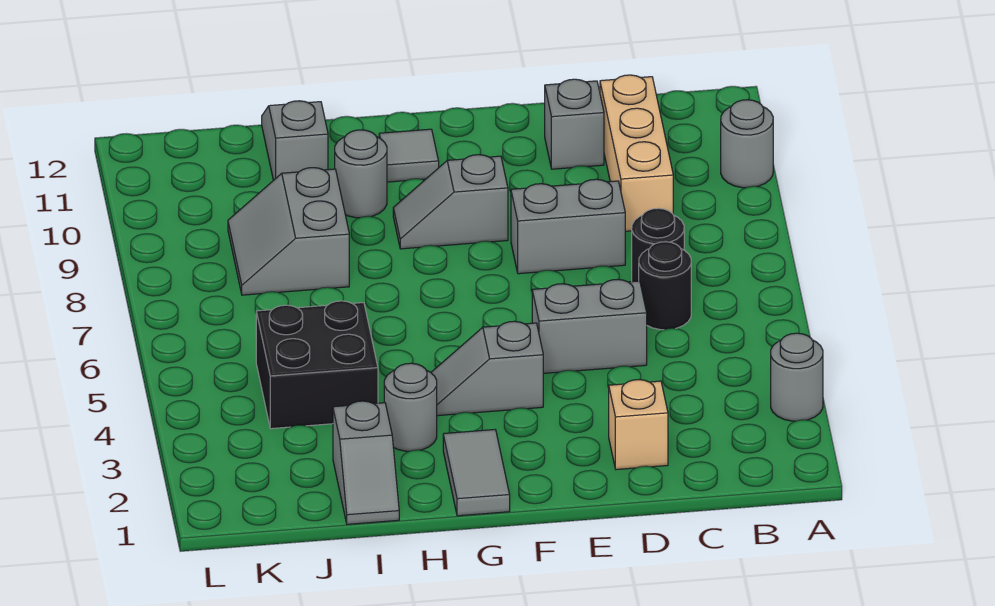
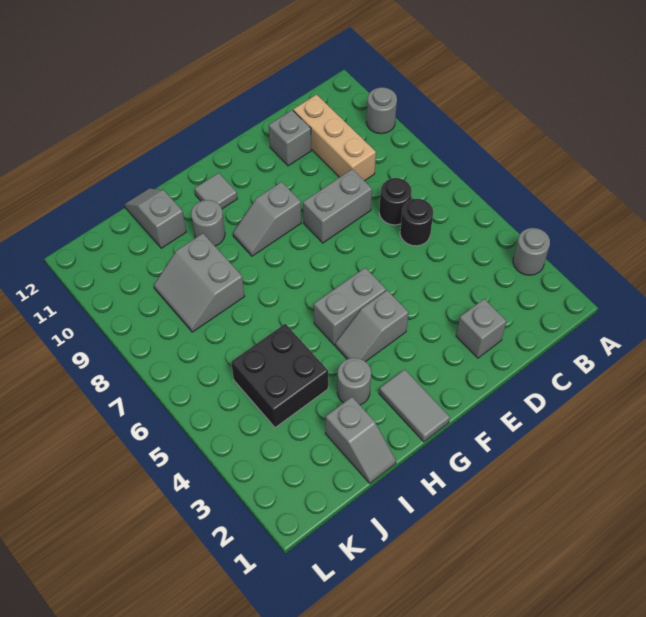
tan 1x1 brick [609,380,668,470] -> grey 1x1 brick [456,299,507,358]
grey 1x2 brick [532,279,647,373] -> grey 1x2 brick moved to [314,268,386,345]

